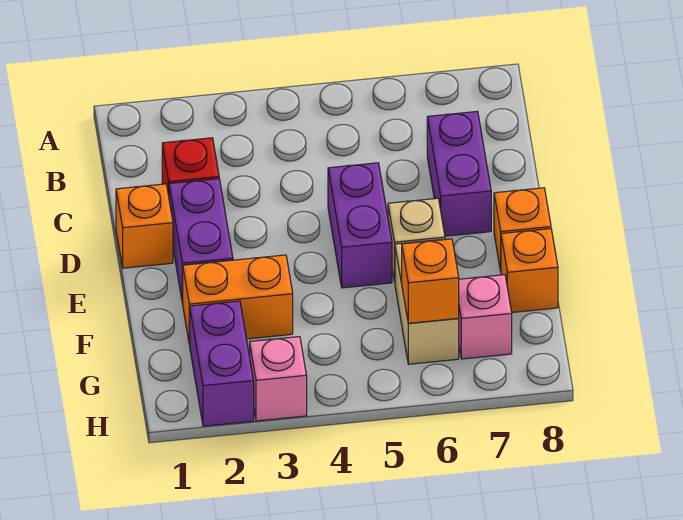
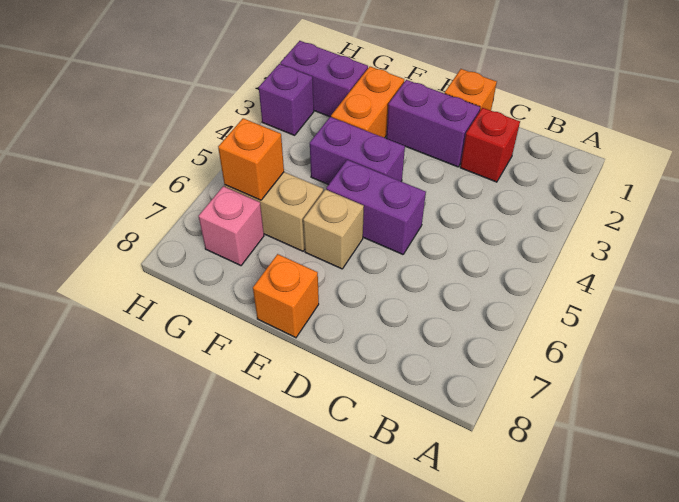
purple 1x2 brick [427,111,491,236] -> purple 1x2 brick moved to [310,117,405,185]
orange 1x1 brick [501,229,558,312] -> none
pink 1x1 brick [250,337,307,421] -> purple 1x1 brick [259,64,314,135]

